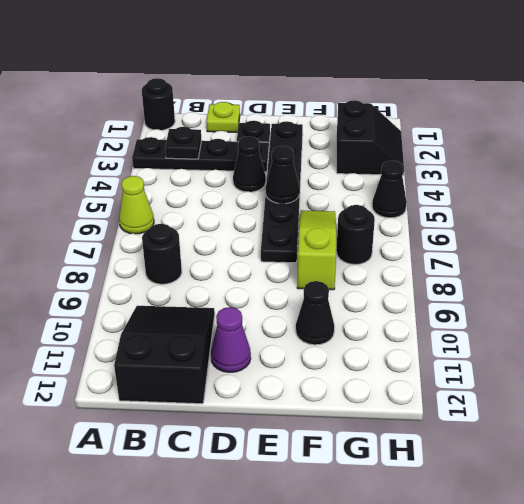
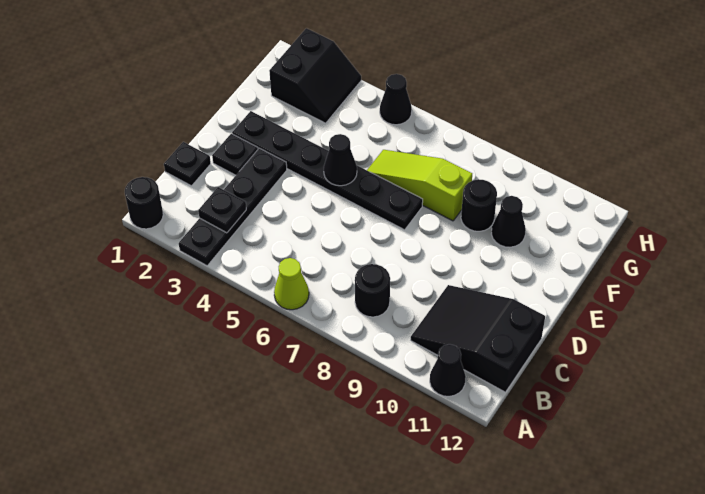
lime 1x1 plate [206,102,240,132] -> black 1x1 plate [164,142,211,186]
black 1x1 cone [233,136,266,192] -> black 1x1 cone moved to [430,344,466,396]
purple 1x1 cone [211,307,251,372] -> none
black 2x2 slope [337,100,404,175] -> black 2x2 slope turned to [269,28,361,123]
black 1x1 round brick [336,205,375,265] -> black 1x1 round brick moved to [461,179,497,231]

